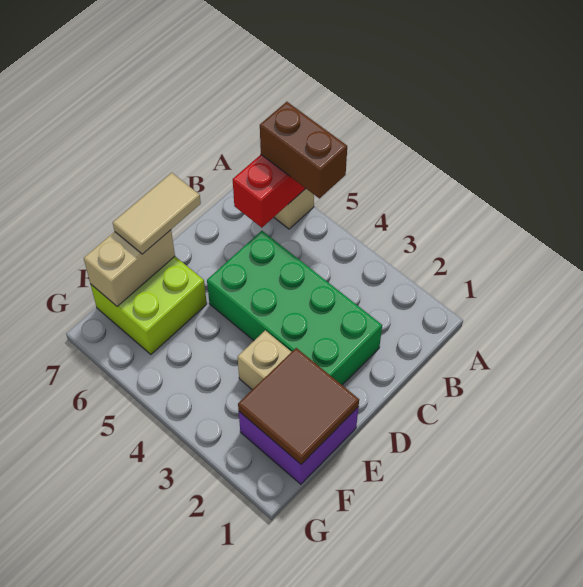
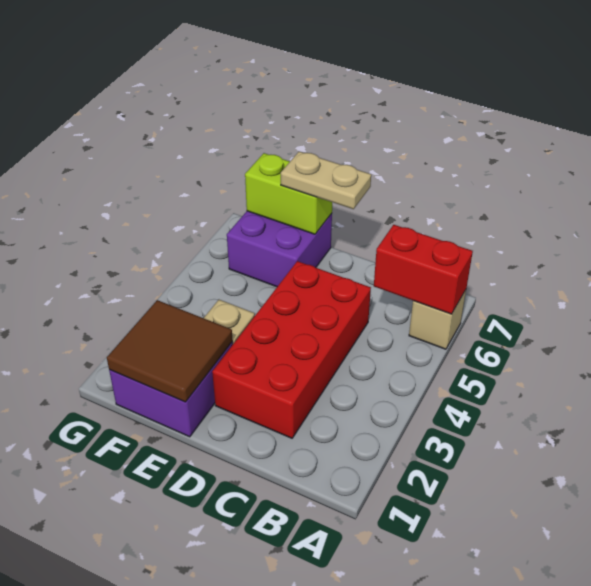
brown 1x2 brick [260,102,347,198] -> none
green 2x4 brick [207,231,382,385] -> red 2x4 brick [212,261,371,438]
tan 1x2 tile [113,173,201,254] -> tan 1x2 plate [281,151,371,209]
lime 2x2 brick [91,257,207,354] -> purple 2x2 brick [227,211,332,287]
tan 1x2 brick [84,230,175,306] -> lime 1x2 brick [245,153,332,234]

